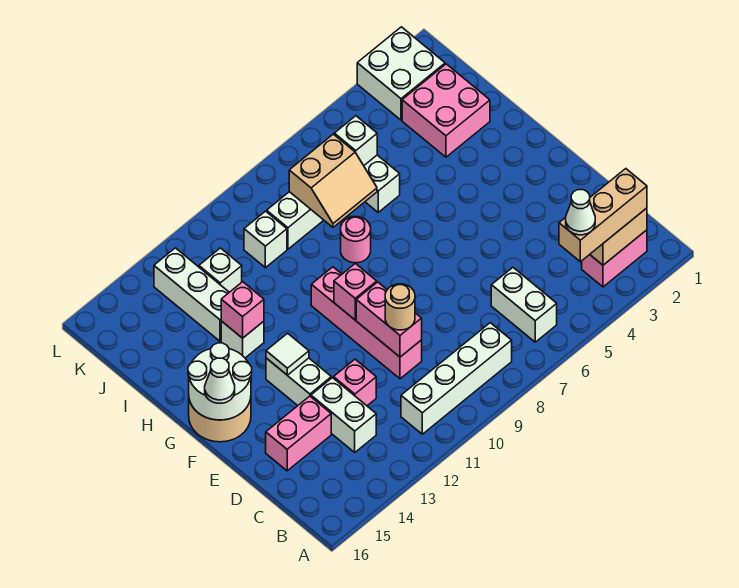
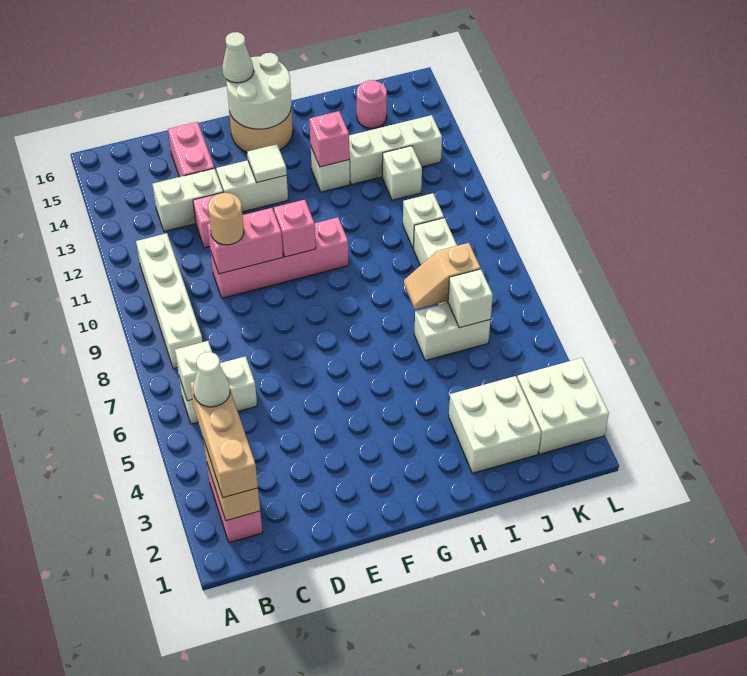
none -> white 1x1 brick [175,341,212,401]
pink 1x1 round brick [341,217,371,263] -> pink 1x1 round brick moved to [357,80,387,128]
pink 2x2 brick [402,64,490,157] -> white 2x2 brick [449,376,541,473]
tan 2x2 slope [289,134,377,227] -> tan 1x2 slope [404,243,480,310]

